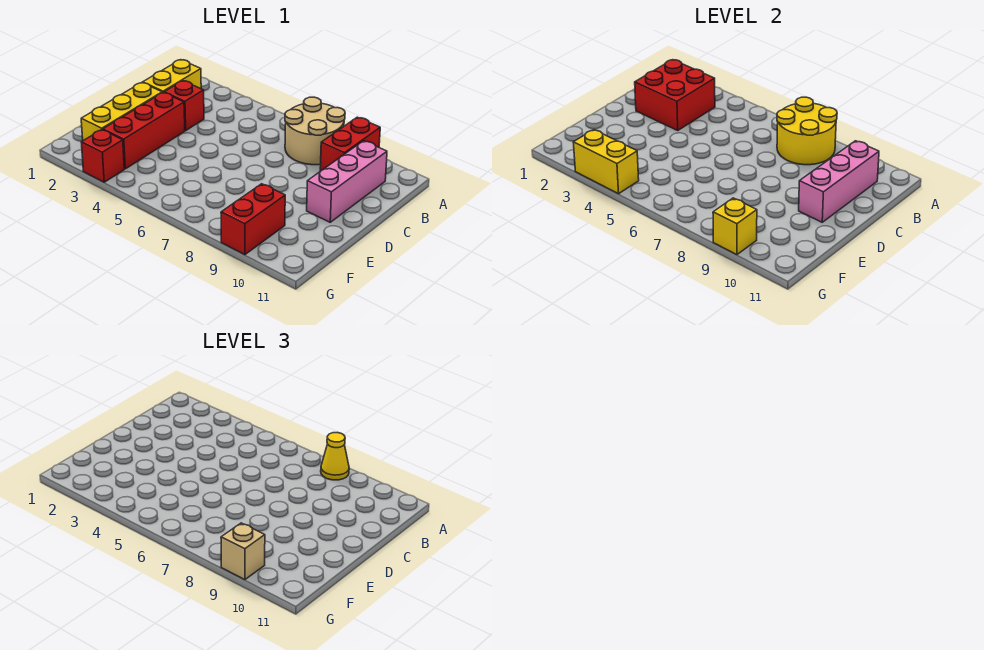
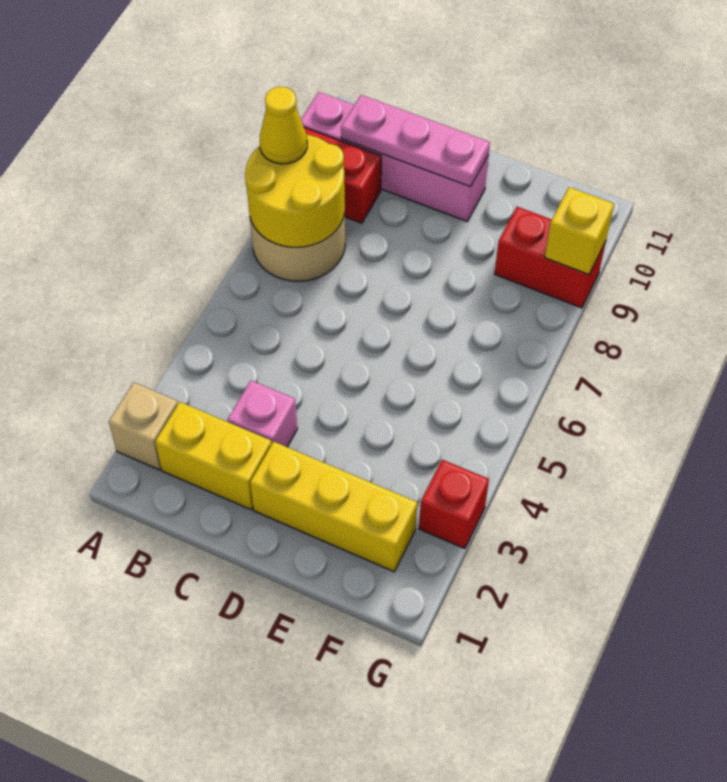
red 2x2 brick [635,60,715,130] -> none
pink 1x3 brick [307,141,387,222] -> pink 1x4 brick [301,92,489,221]
pink 1x3 brick [799,141,879,222] -> pink 1x3 plate [341,95,490,187]
red 1x1 brick [164,81,204,130] -> pink 1x1 brick [228,381,297,447]
red 1x3 brick [103,92,185,169] -> none
yellow 1x2 brick [573,130,639,194] -> none
tan 1x1 brick [221,523,265,580] -> tan 1x1 brick moved to [109,382,178,470]

